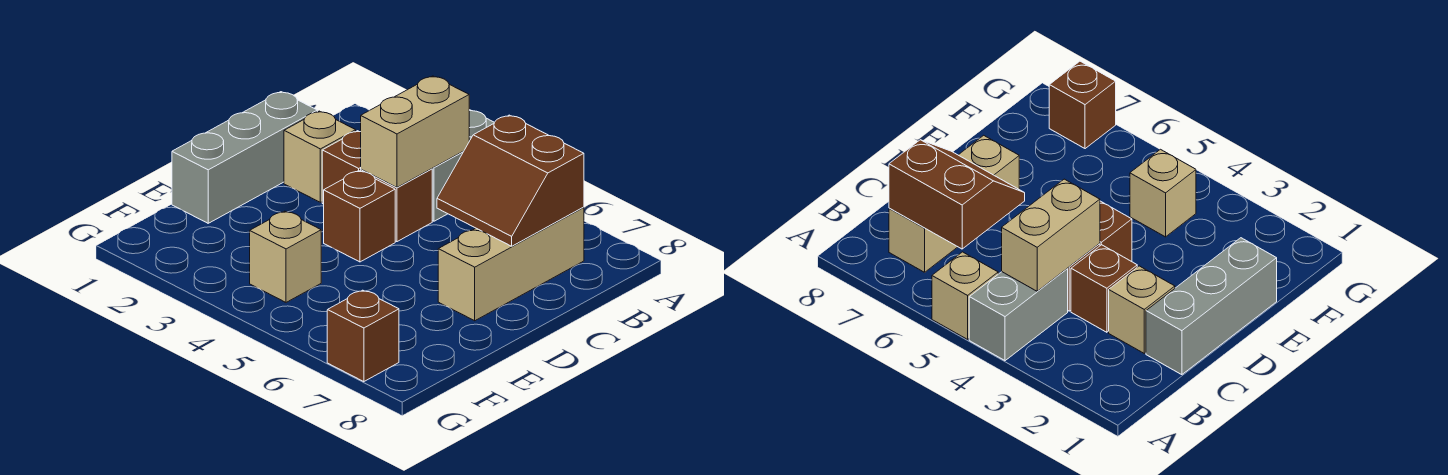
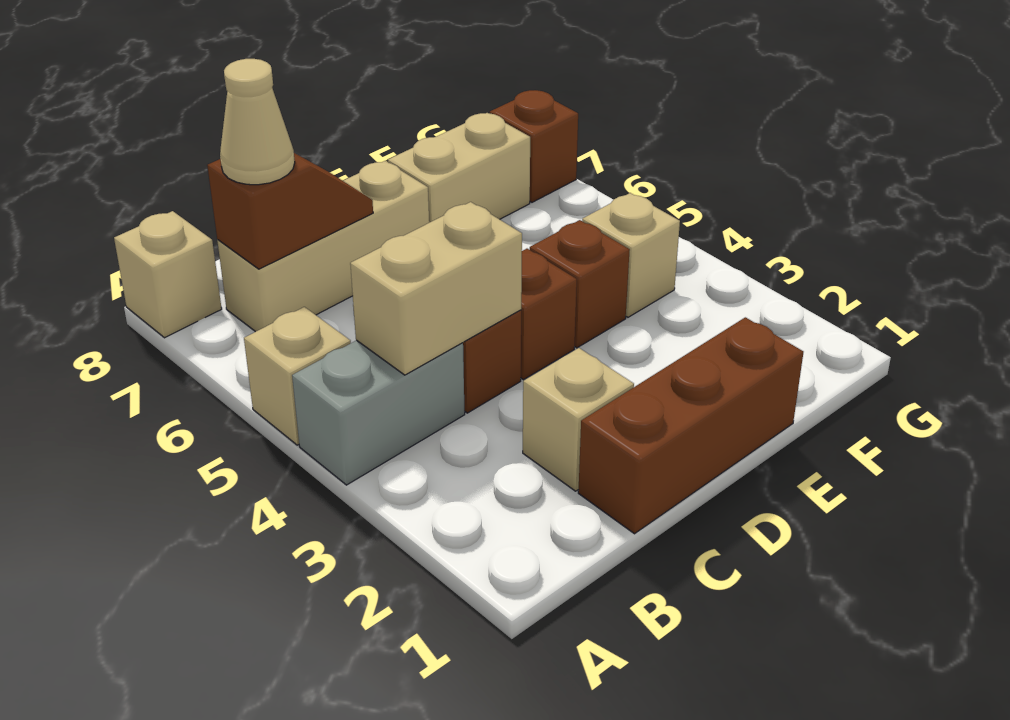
none -> tan 1x1 brick [114,211,222,338]
brown 2x2 slope [437,115,584,246] -> brown 1x2 slope [207,153,373,269]
none -> tan 1x1 cone [220,59,295,185]
grey 1x3 brick [172,92,317,223] -> brown 1x3 brick [578,317,803,534]
brown 1x1 brick [322,131,361,204] -> brown 1x1 brick moved to [530,220,630,348]
none -> tan 1x2 brick [388,113,530,222]

